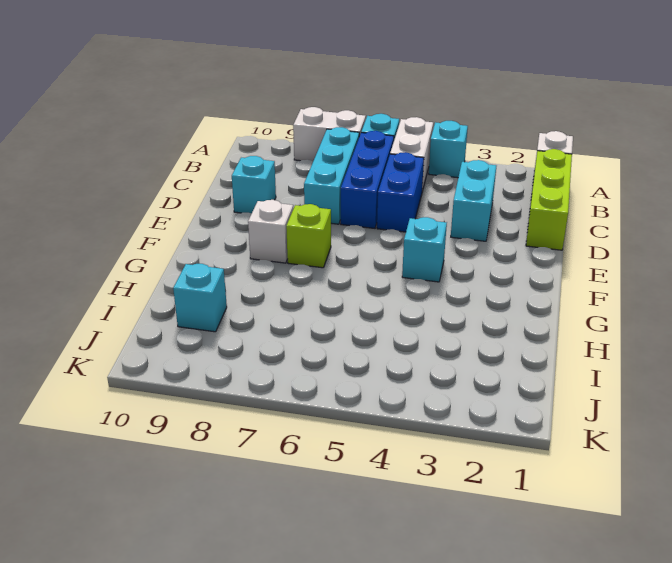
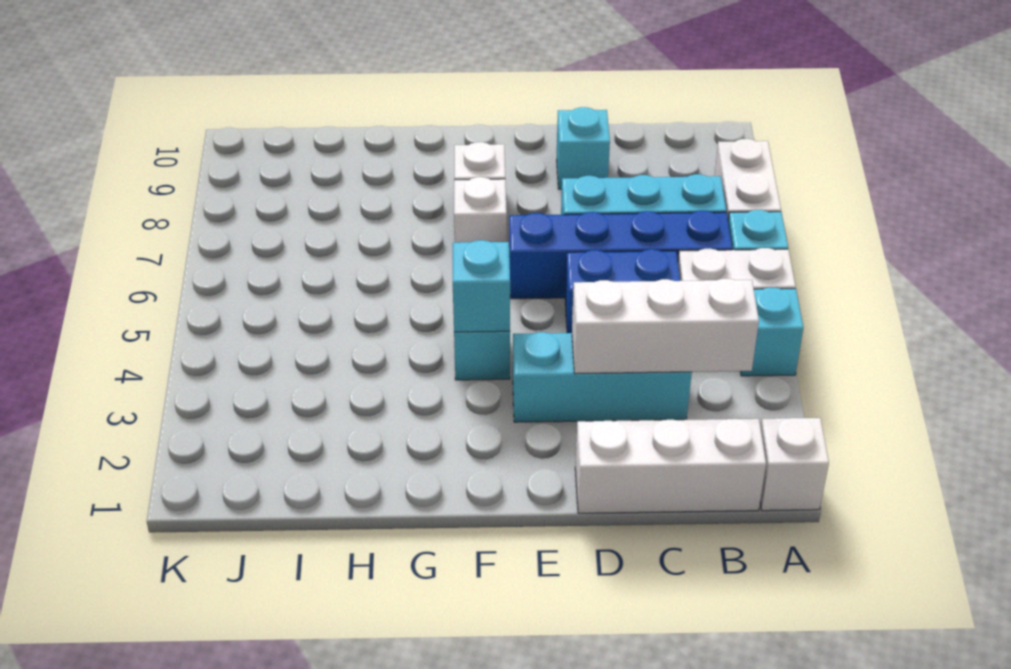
lime 1x3 brick [526,149,572,250] -> white 1x3 brick [575,419,766,513]
none -> white 1x3 brick [572,279,759,374]
blue 1x3 brick [341,131,394,228] -> blue 1x4 brick [509,211,732,299]
cyan 1x2 brick [451,160,496,241] -> cyan 1x3 brick [513,332,692,422]
lime 1x1 brick [286,204,331,268] -> white 1x1 brick [454,177,507,243]
cyan 1x1 brick [173,264,227,332] -> cyan 1x1 brick moved to [453,240,510,332]

